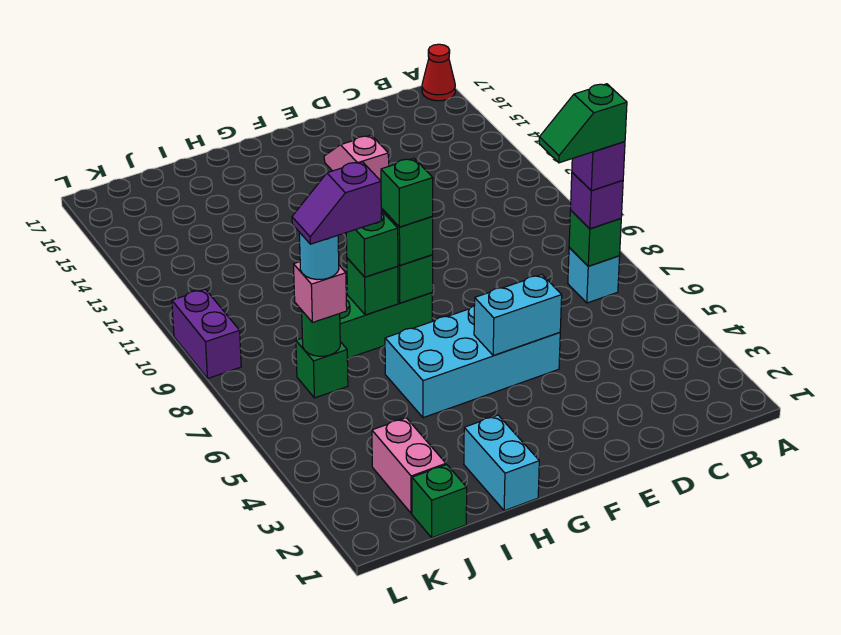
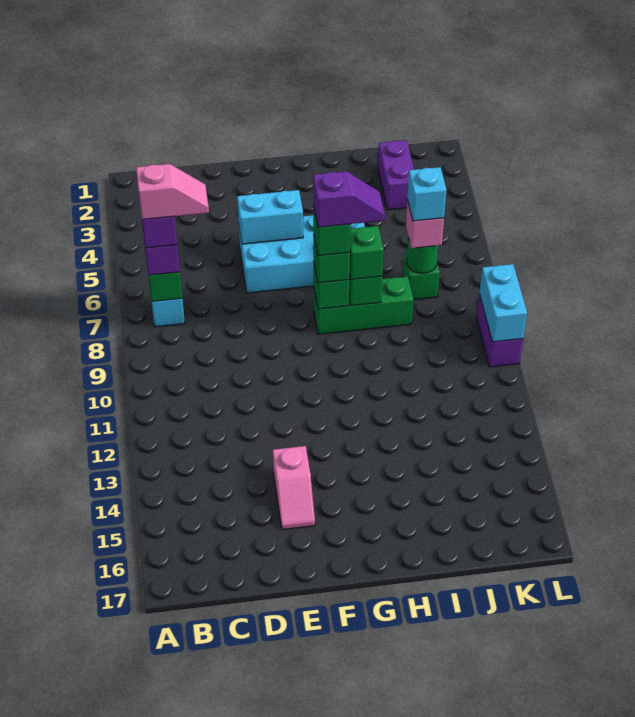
red 1x1 cone [422,44,455,101] -> none
green 1x2 slope [539,84,627,163] -> pink 1x2 slope [136,164,209,220]
cyan 1x2 brick [464,415,539,511] -> cyan 1x2 brick moved to [480,264,527,342]
purple 1x2 slope [292,162,381,244] -> purple 1x2 slope moved to [313,171,385,227]
green 1x1 brick [412,465,467,538] -> none
pink 1x2 brick [372,418,446,513] -> purple 1x2 brick [378,140,414,210]
cyan 1x1 round brick [299,232,339,280] -> cyan 1x1 brick [407,167,446,221]

